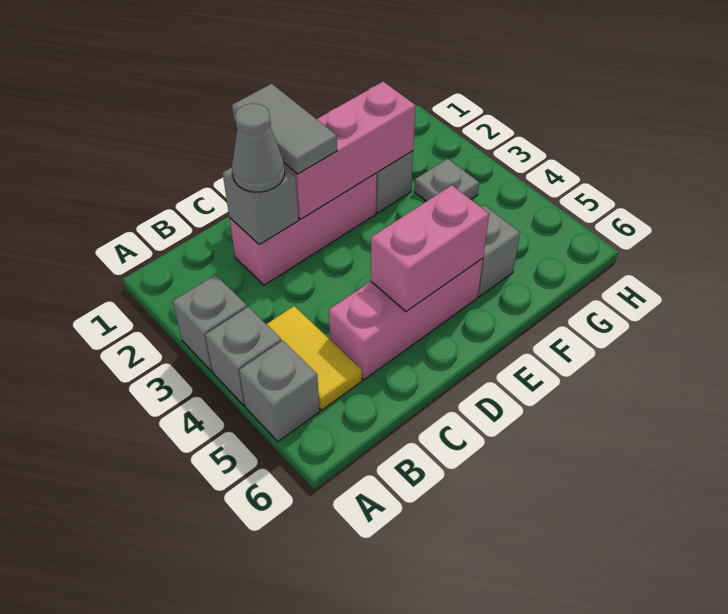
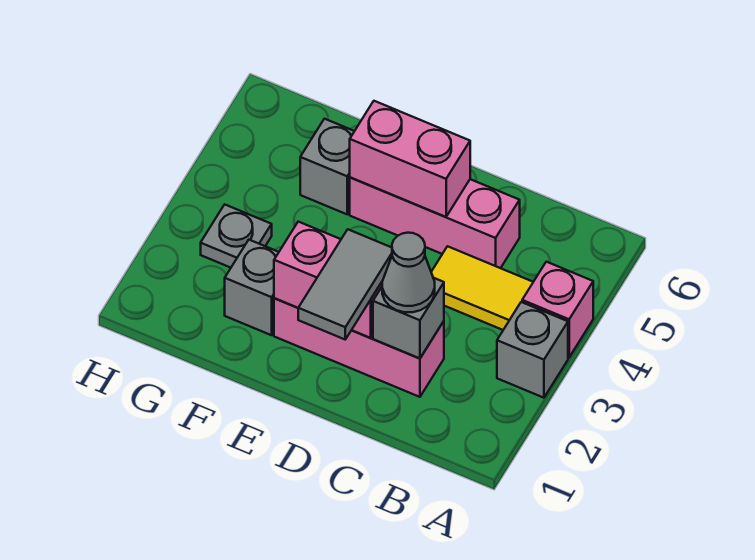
grey 1x1 brick [205,307,281,405] -> pink 1x1 brick [522,262,593,357]
grey 1x1 brick [239,341,320,442] -> none
yellow 1x2 tile [267,306,362,410] -> yellow 1x2 tile turned to [431,246,533,330]
pink 1x3 brick [284,82,416,219] -> pink 1x2 brick [274,222,382,338]

